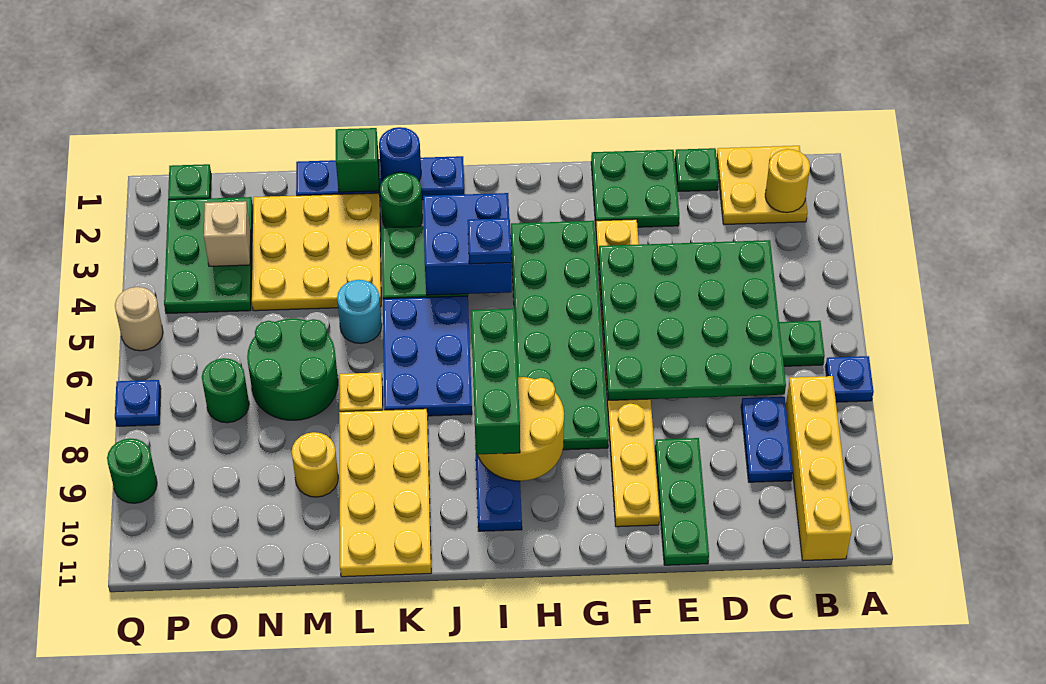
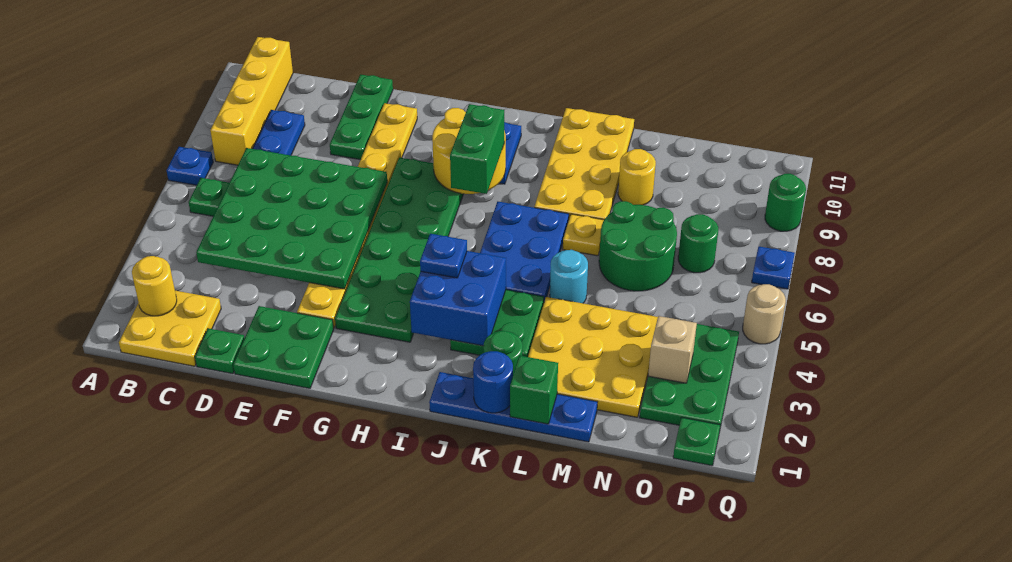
green 1x3 brick [471,309,520,455] -> green 1x2 brick [450,104,504,194]

